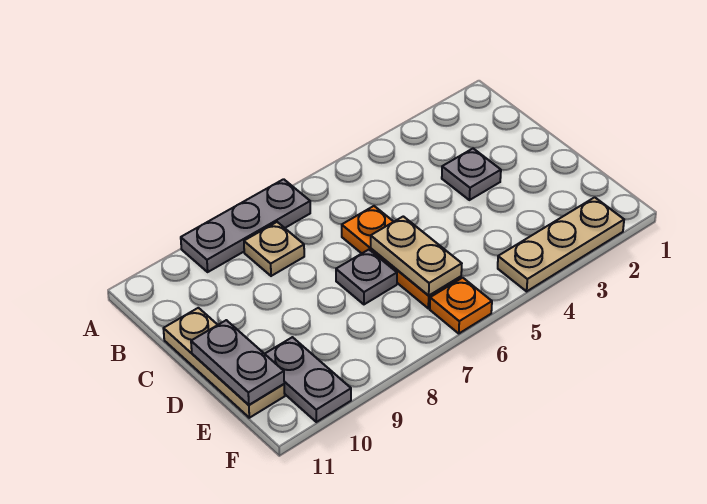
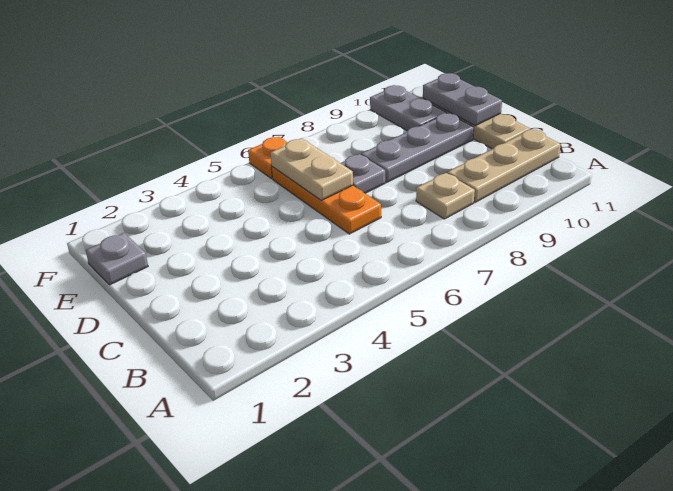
grey 1x3 plate [181,179,310,272] -> grey 1x3 plate moved to [361,113,474,182]
grey 1x1 plate [442,149,501,200] -> grey 1x1 plate moved to [86,233,148,285]
tan 1x3 plate [498,197,624,291] -> tan 1x3 plate moved to [447,129,561,202]

